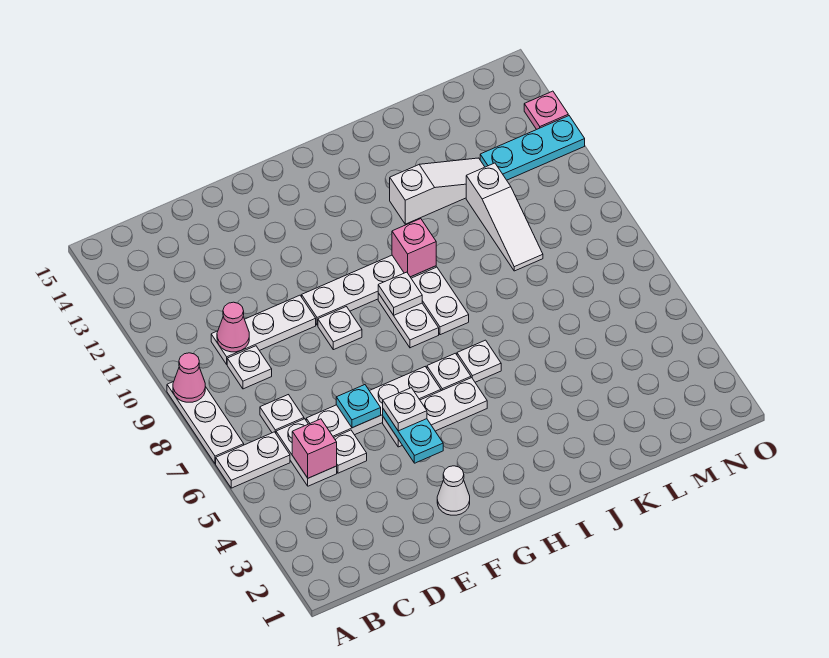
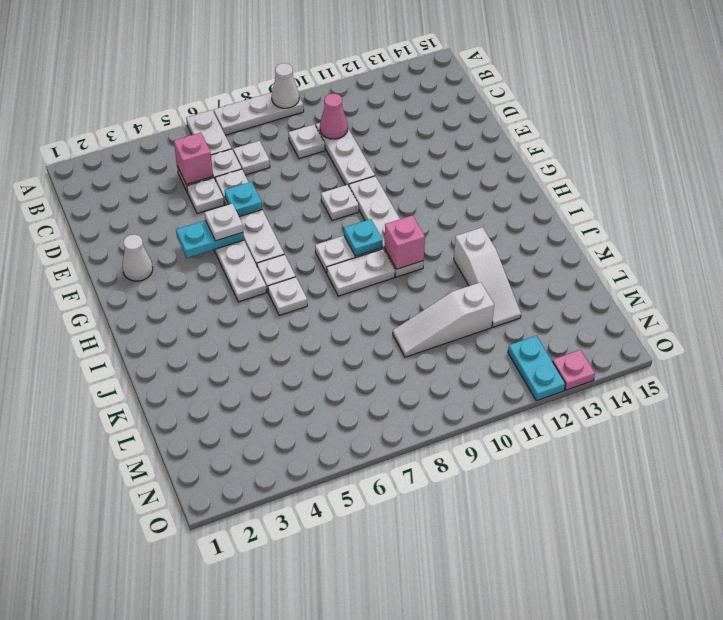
pink 1x1 cone [173,353,205,402] -> white 1x1 cone [272,63,299,108]
white 1x1 plate [378,272,422,315] -> cyan 1x1 plate [344,219,383,256]
cyan 1x3 plate [480,116,585,180] -> cyan 1x2 plate [508,336,565,401]

